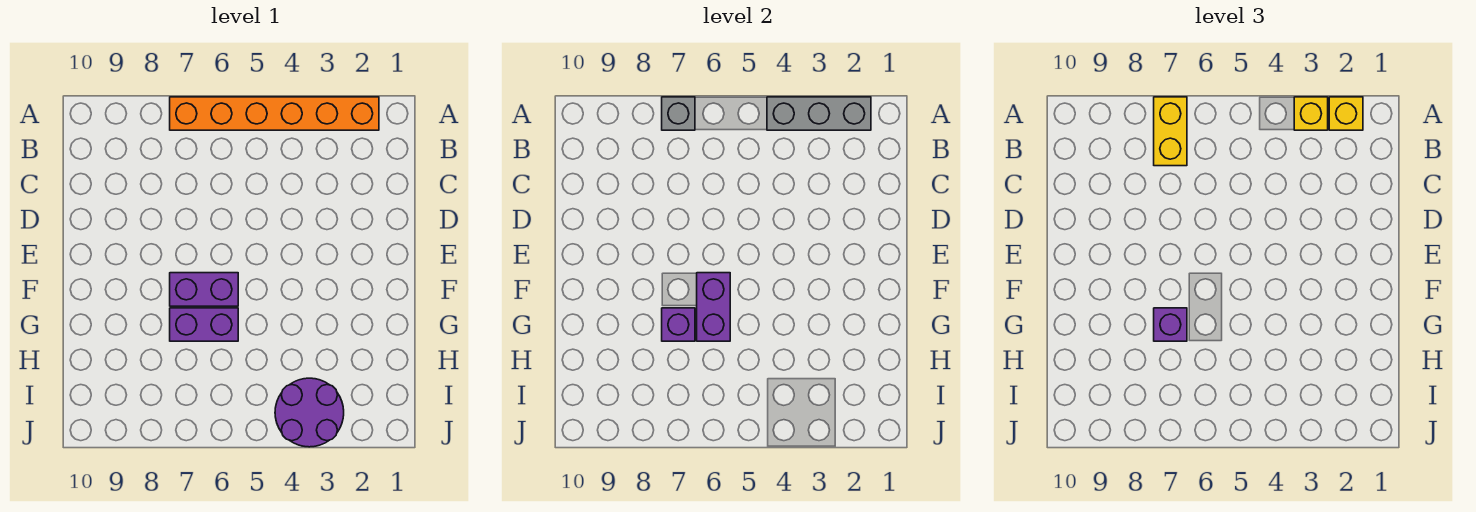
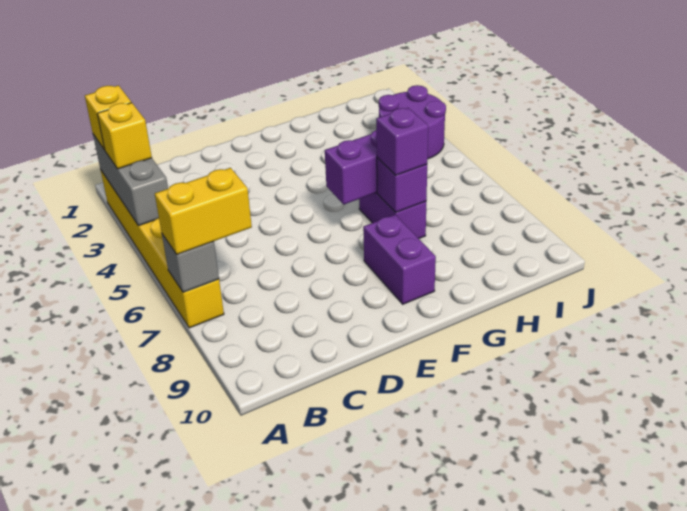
orange 1x6 brick [170,97,379,130] -> yellow 1x6 brick [101,171,224,328]
purple 1x2 brick [170,273,238,306] -> purple 1x2 brick moved to [363,215,436,304]

